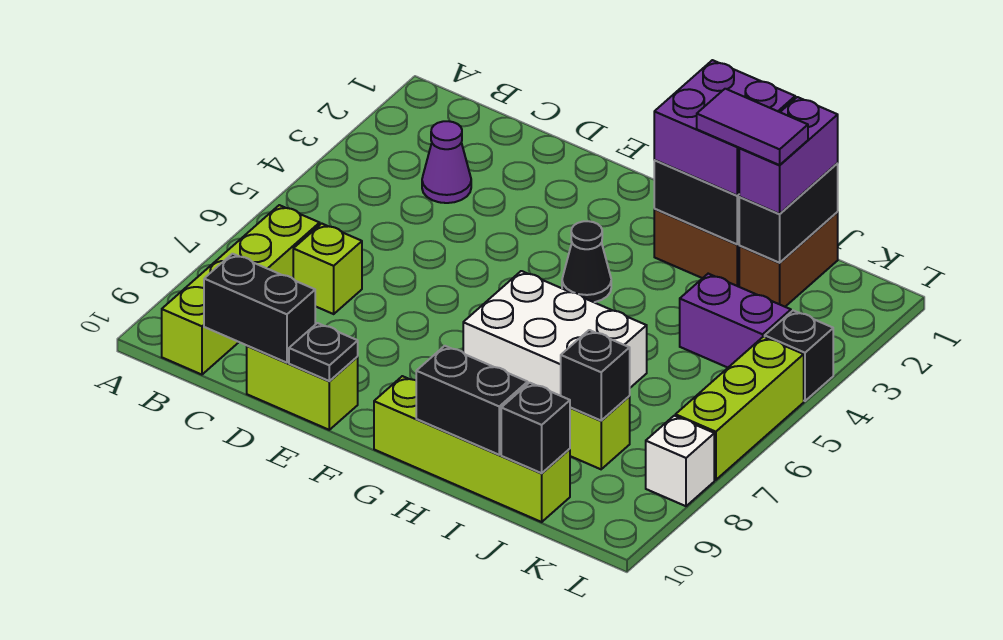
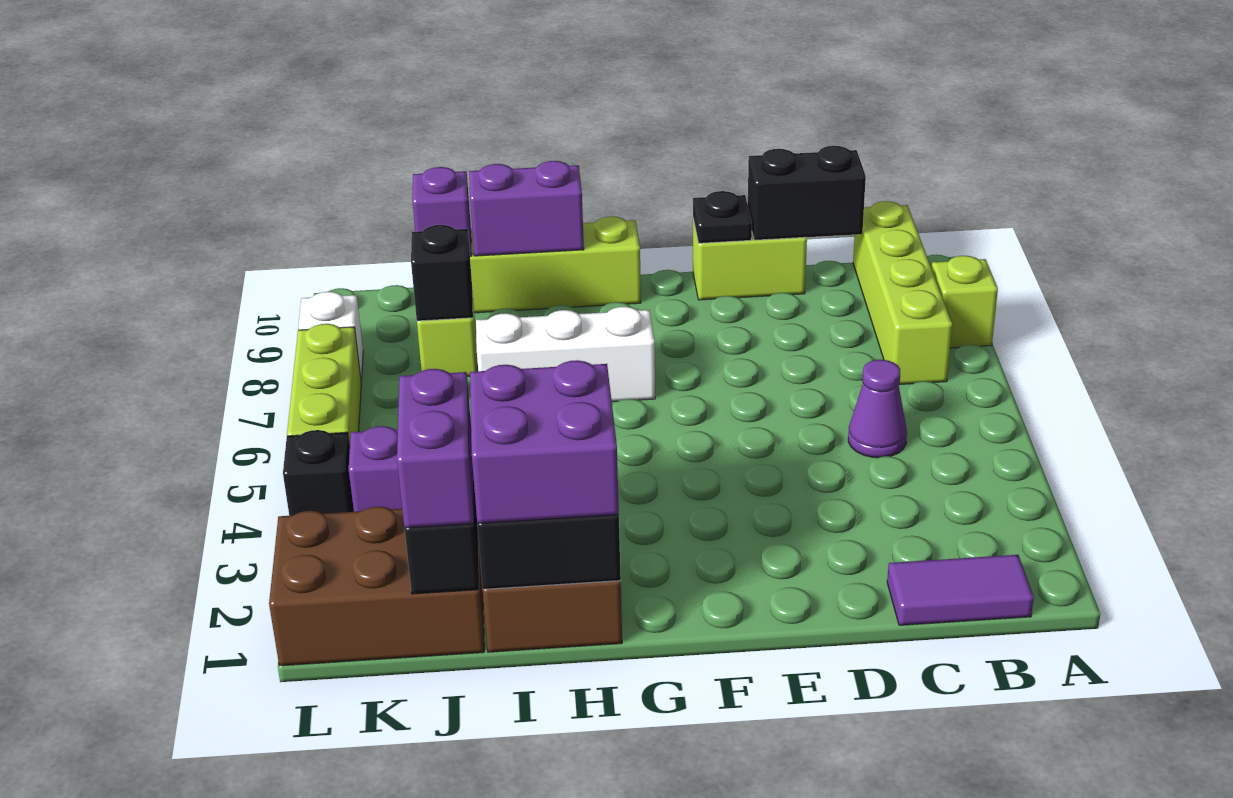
purple 1x1 cone [422,121,471,203] -> purple 1x1 cone moved to [848,360,907,458]
lime 1x1 brick [293,224,362,314] -> lime 1x1 brick moved to [932,256,998,348]
black 1x1 cone [562,221,611,302] -> none
white 2x3 brick [463,271,647,396] -> white 1x3 brick [476,307,655,402]
black 1x2 brick [416,346,528,455] -> purple 1x2 brick [469,161,584,256]
purple 1x2 tile [697,89,808,165] -> purple 1x2 tile moved to [887,555,1034,625]
brown 1x2 brick [739,212,838,307] -> brown 2x3 brick [269,506,484,666]
black 1x1 brick [501,383,570,473] -> purple 1x1 brick [412,167,472,256]

